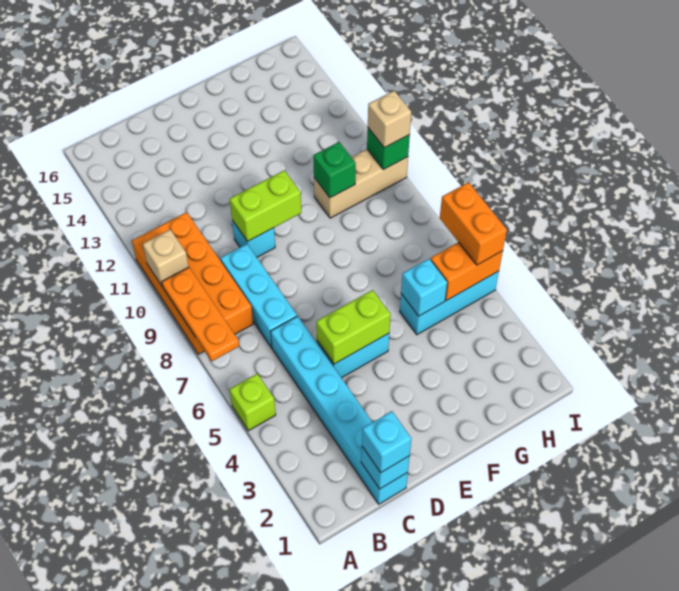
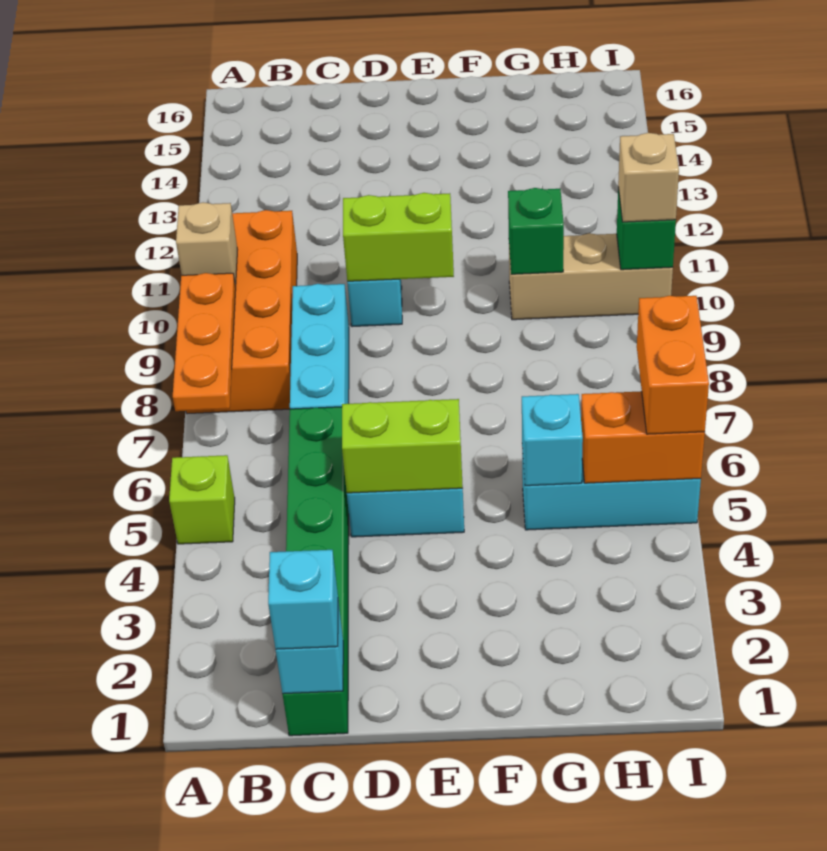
cyan 1x6 brick [271,316,408,504] -> green 1x6 brick [283,407,349,736]

